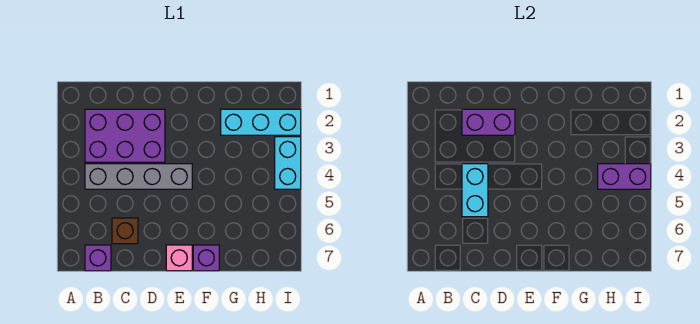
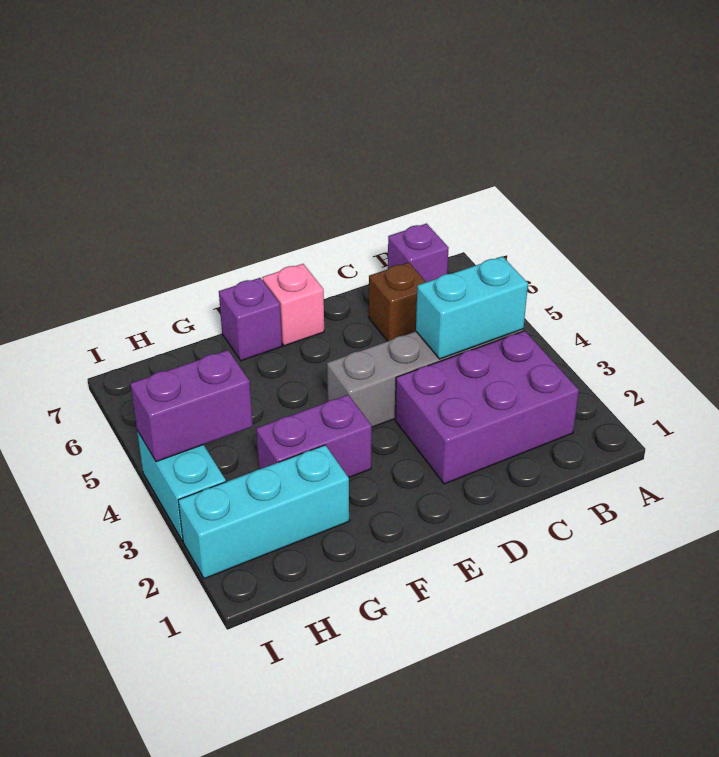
purple 1x2 brick [462,109,515,135] -> purple 1x2 brick moved to [256,395,372,477]
cyan 1x2 brick [462,164,488,217] -> cyan 1x2 brick turned to [416,256,528,359]

